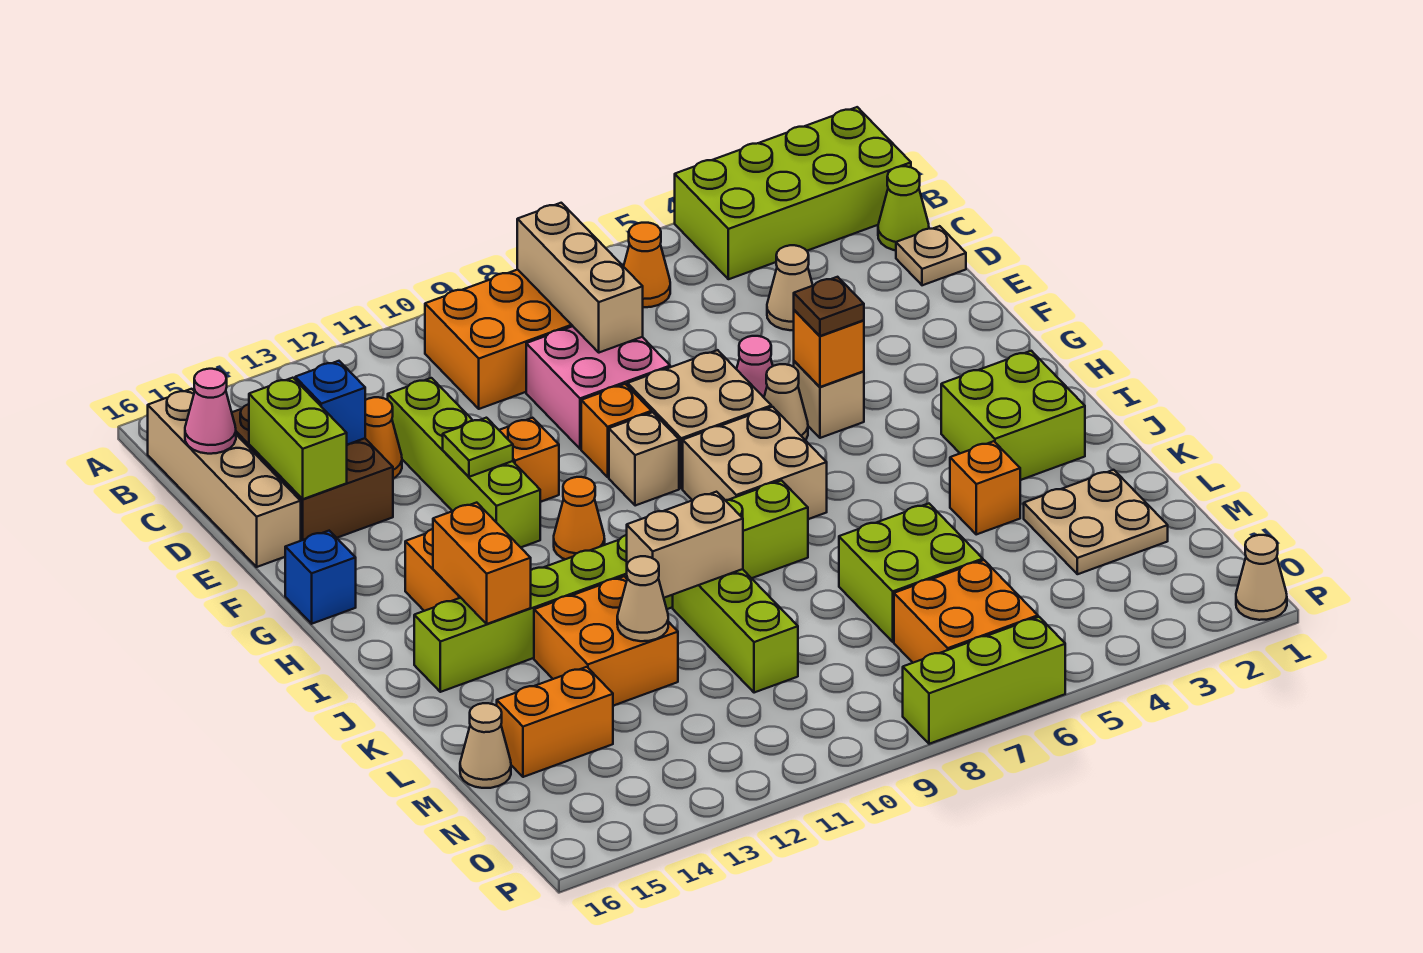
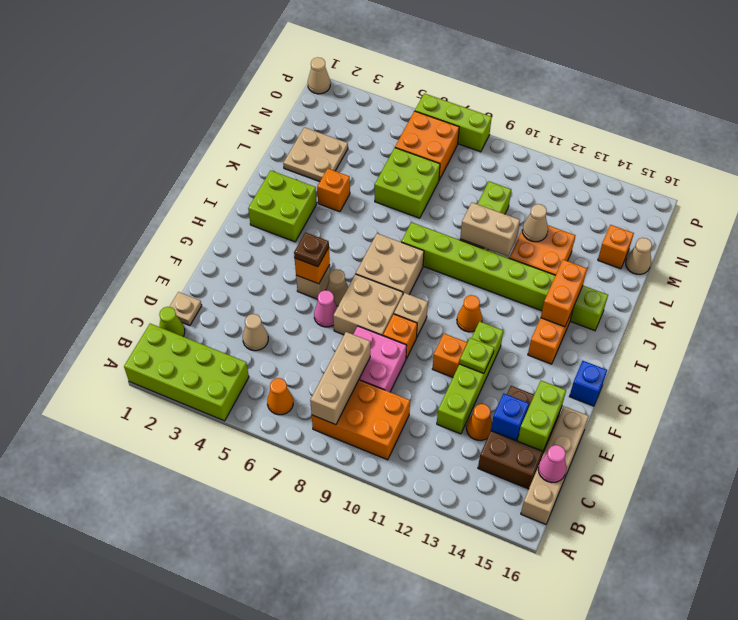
orange 1x2 brick [497,667,613,777] -> orange 1x1 brick [598,225,634,269]

